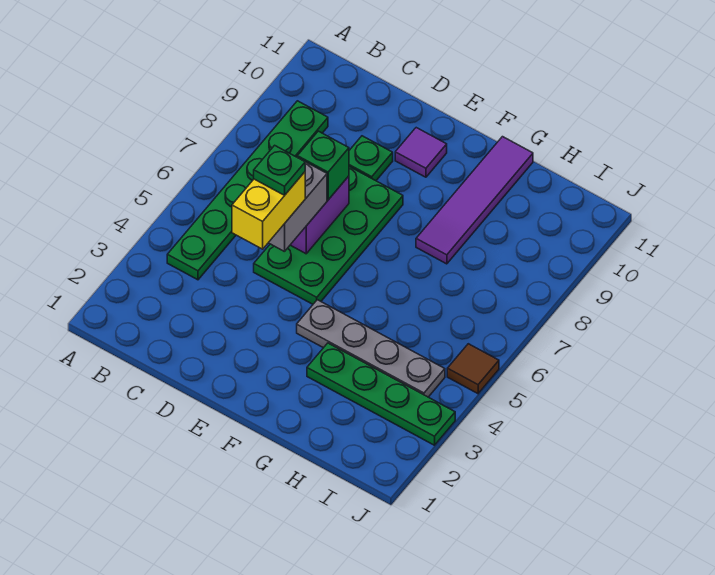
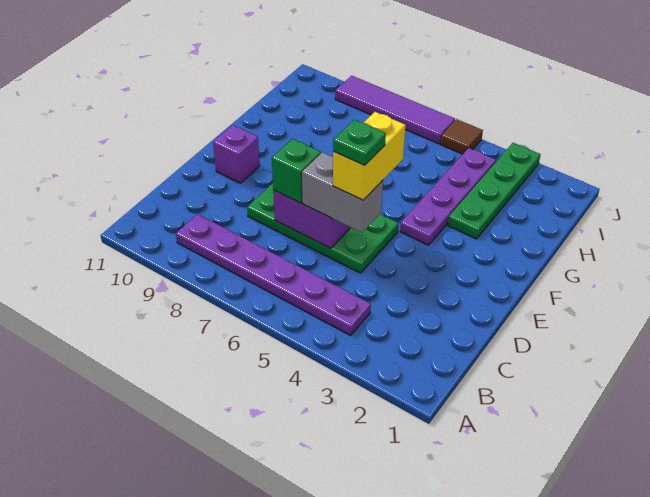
green 1x6 plate [167,101,328,280] -> purple 1x6 plate [176,214,371,335]
yellow 1x2 brick [232,172,305,249] -> yellow 1x2 brick turned to [333,112,406,200]
green 1x1 plate [349,136,393,181] -> none
purple 1x1 tile [395,128,447,177] -> purple 1x1 brick [213,125,260,183]
grey 1x4 plate [297,300,445,397] -> purple 1x4 plate [400,148,496,245]
purple 1x4 tile [416,137,533,264] -> purple 1x4 tile moved to [335,76,455,144]

